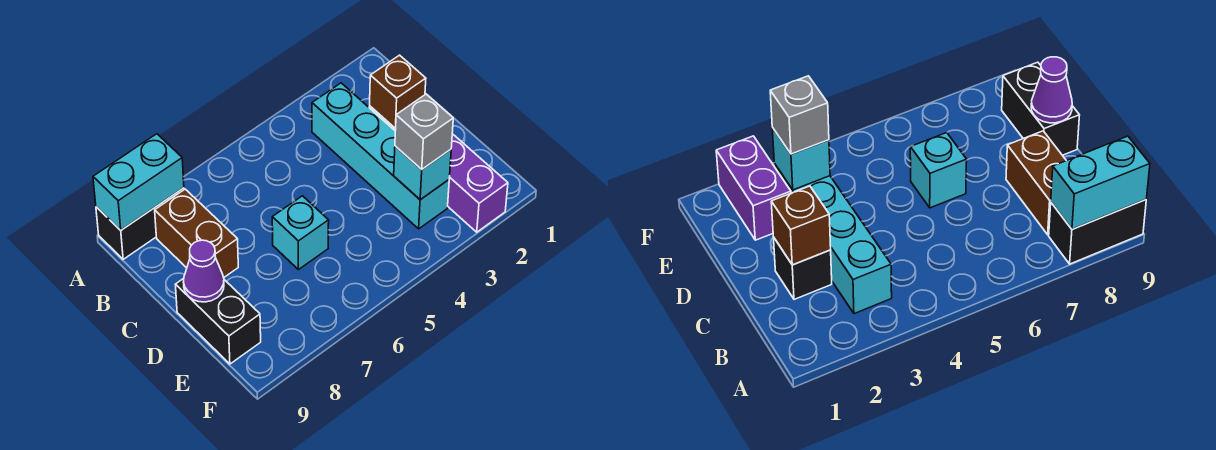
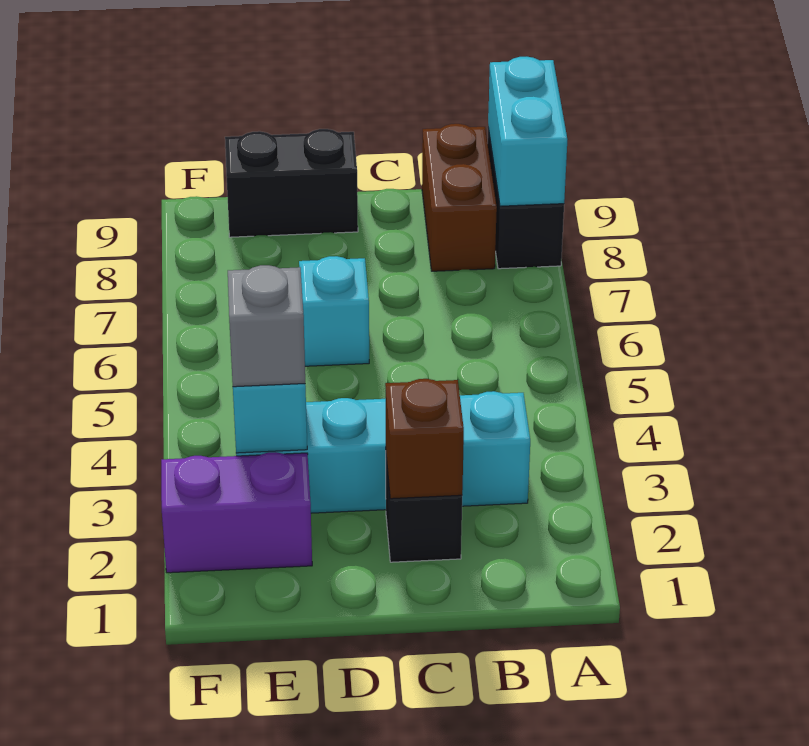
brown 1x2 brick [155,189,238,277] -> brown 1x2 brick turned to [422,124,497,271]
purple 1x1 cone [184,240,224,302] -> none

